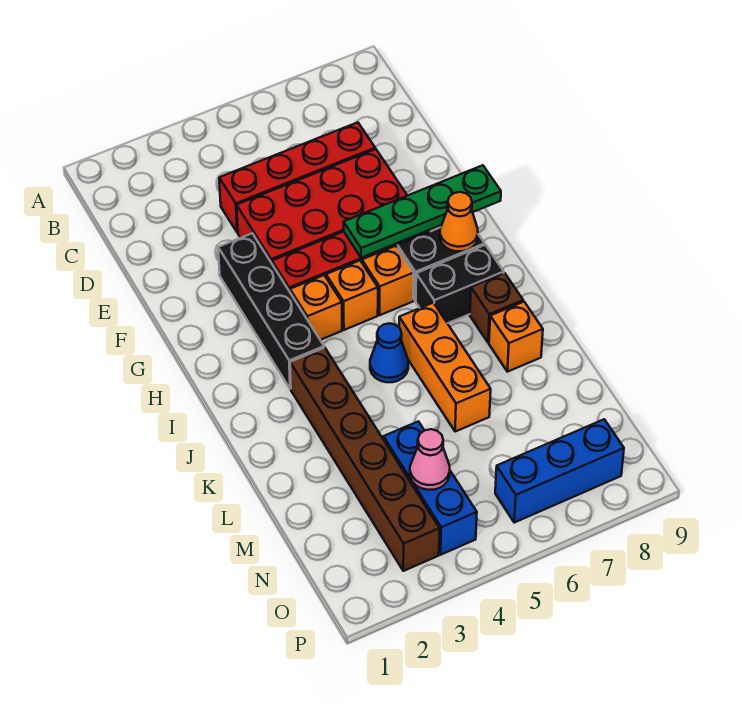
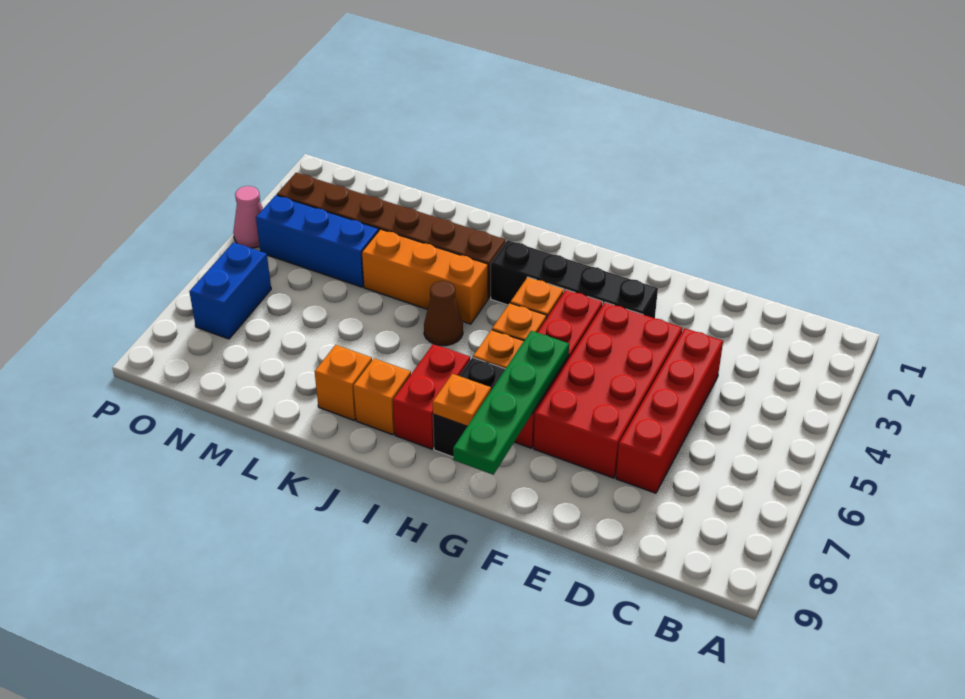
orange 1x1 cone [440,192,478,251] -> orange 1x1 plate [433,374,491,426]
black 1x2 brick [416,245,504,323] -> red 1x2 brick [393,344,470,449]
blue 1x1 cone [370,323,408,382] -> brown 1x1 cone [424,281,463,346]
orange 1x3 brick [399,303,491,432] -> orange 1x3 brick moved to [362,229,488,324]
brown 1x1 brick [470,273,523,343] -> orange 1x1 brick [353,358,411,435]
pink 1x1 cone [410,429,450,490] -> pink 1x1 cone moved to [233,186,263,248]
blue 1x3 brick [495,419,624,523] -> blue 1x2 brick [189,242,271,339]

